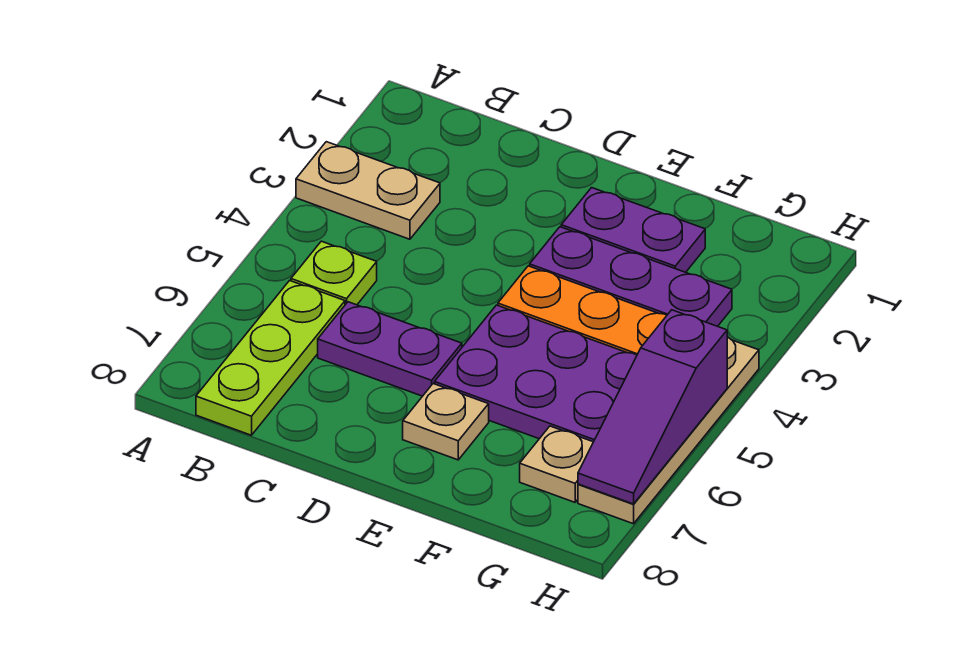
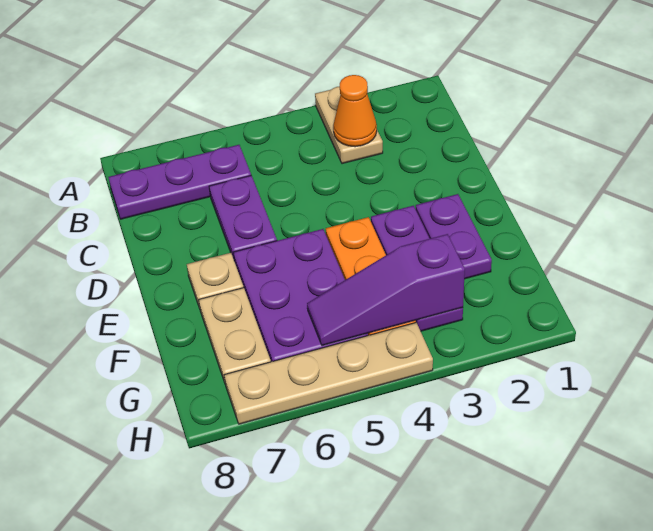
none -> orange 1x1 cone [333,75,377,147]
lime 1x1 plate [291,241,377,305] -> none
lime 1x3 plate [196,281,345,435] -> purple 1x3 plate [108,145,251,219]
tan 1x1 plate [520,426,593,502] -> tan 1x2 plate [199,288,271,383]
purple 1x3 slope [578,310,727,504] -> purple 1x3 slope moved to [307,234,465,346]

